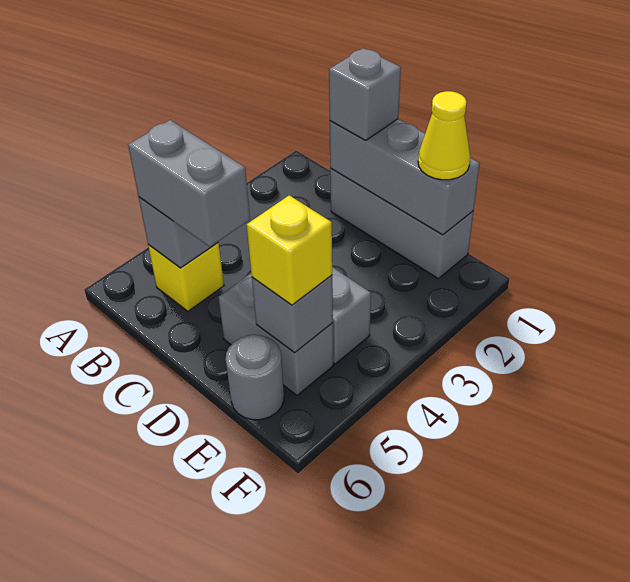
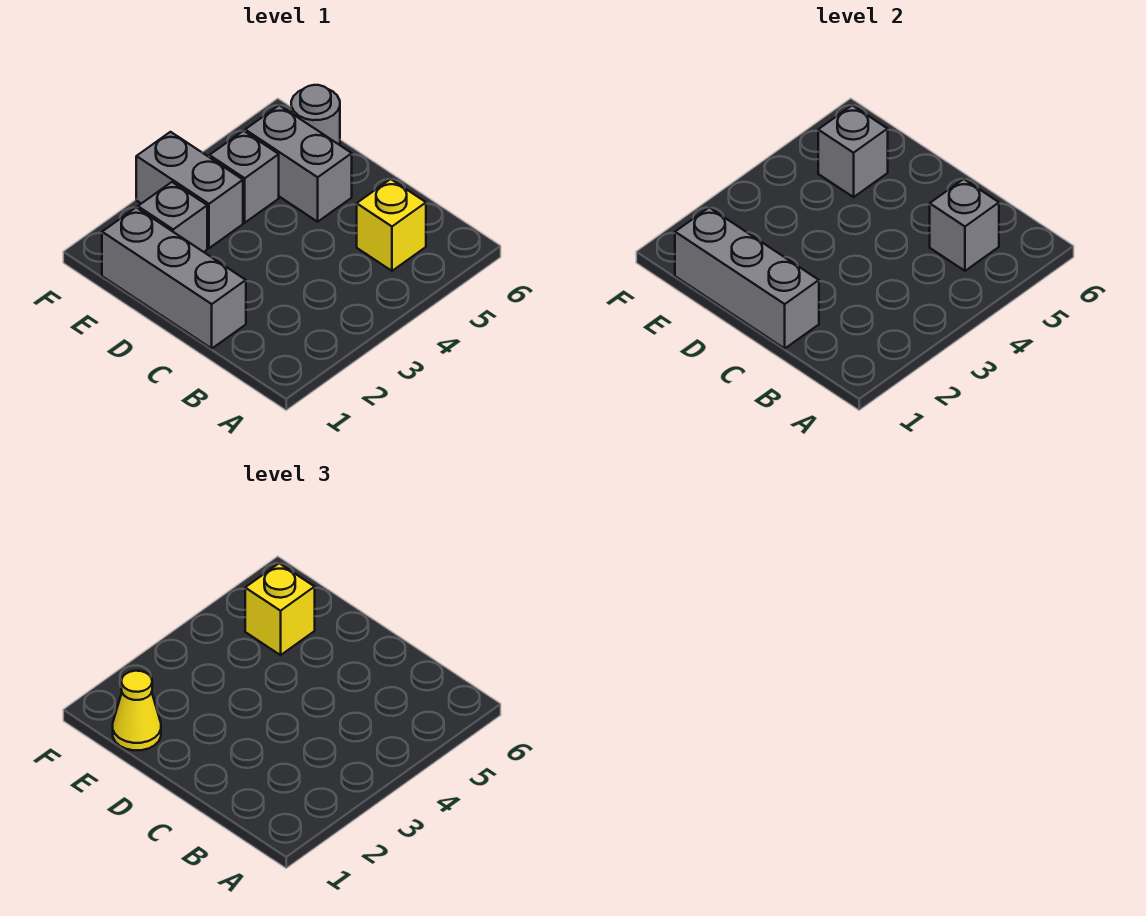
grey 1x2 brick [128,120,250,247] -> grey 1x2 brick moved to [136,132,243,248]
grey 1x1 brick [329,48,401,140] -> grey 1x1 brick moved to [138,182,207,252]

